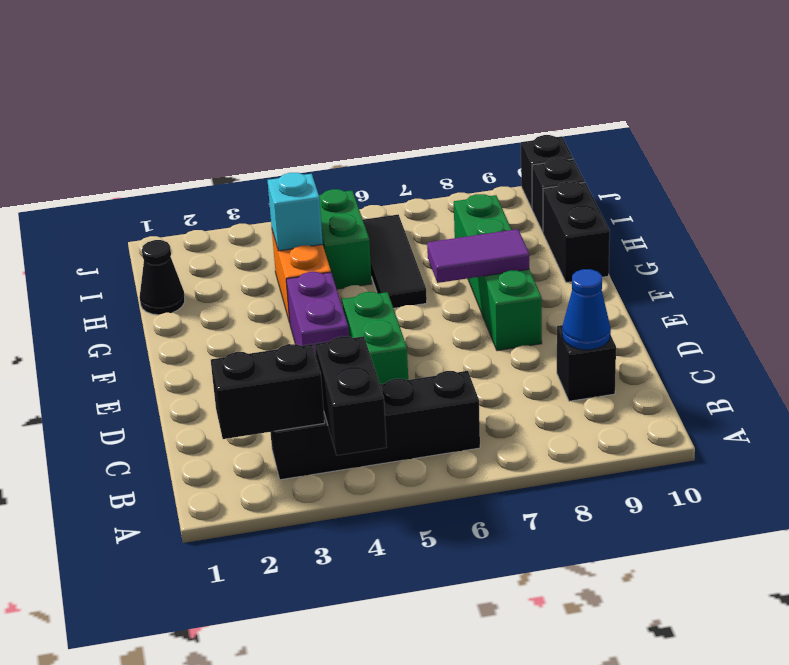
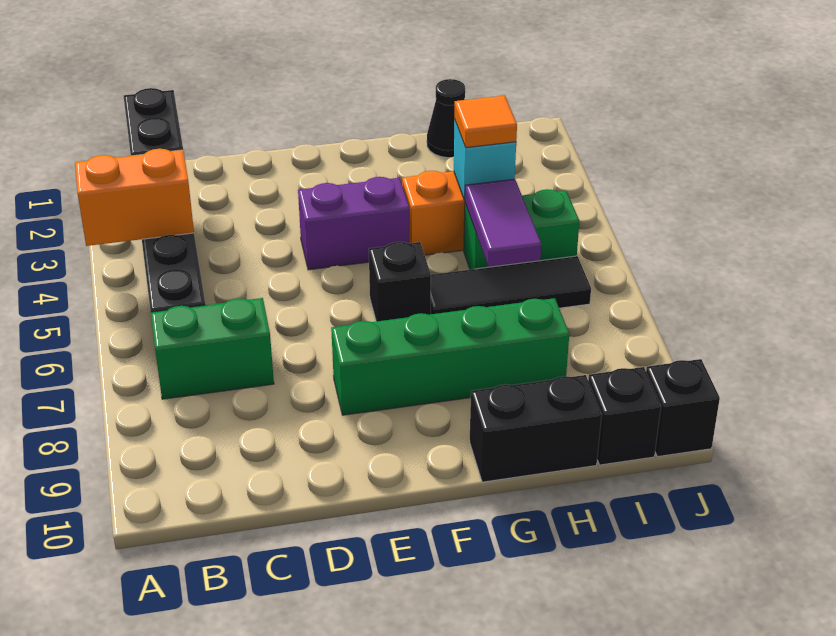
black 1x2 brick [315,336,387,455] -> orange 1x2 brick [75,149,194,246]
black 1x1 brick [557,325,616,401] -> black 1x1 brick moved to [369,242,431,321]
blue 1x1 cone [562,269,611,350] -> none
green 1x2 brick [342,292,408,384] -> green 1x2 brick moved to [151,298,274,399]
purple 1x2 tile [427,229,529,283] -> purple 1x2 tile moved to [465,179,541,267]
none -> orange 1x1 tile [455,96,517,148]

